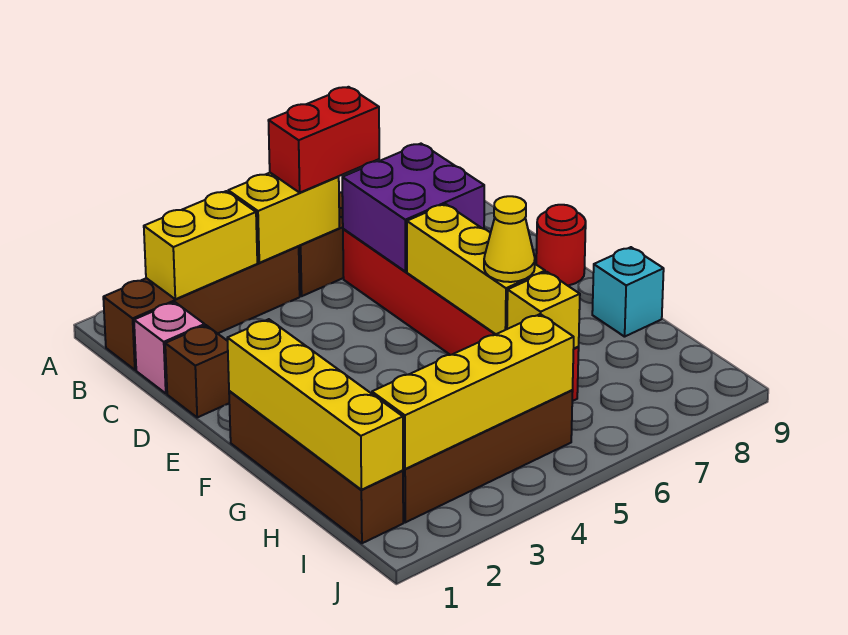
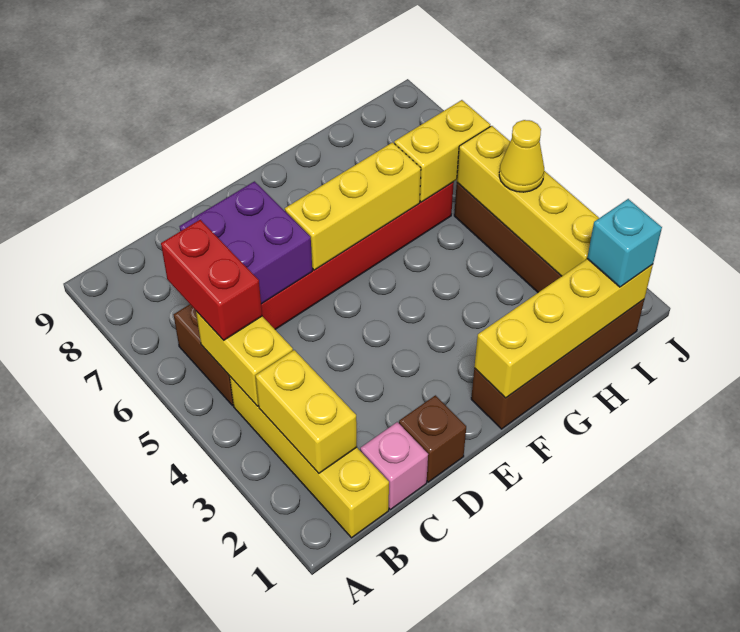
brown 1x4 brick [103,246,300,370] -> yellow 1x4 brick [230,377,389,538]
red 1x1 round brick [536,205,586,285] -> none
yellow 1x1 cone [484,196,535,282] -> yellow 1x1 cone moved to [499,120,544,192]
cyan 1x1 brick [592,247,664,337] -> cyan 1x1 brick moved to [587,199,662,287]
yellow 1x1 brick [507,272,580,348] -> yellow 1x2 brick [394,100,490,202]

